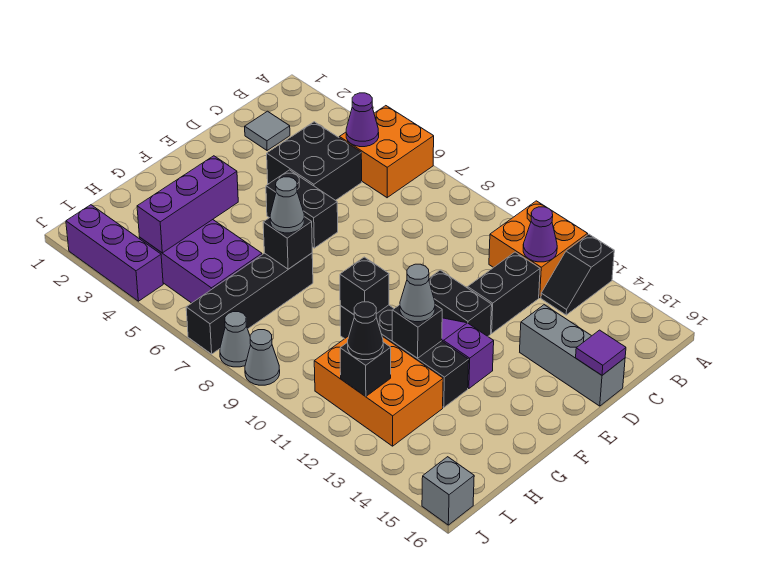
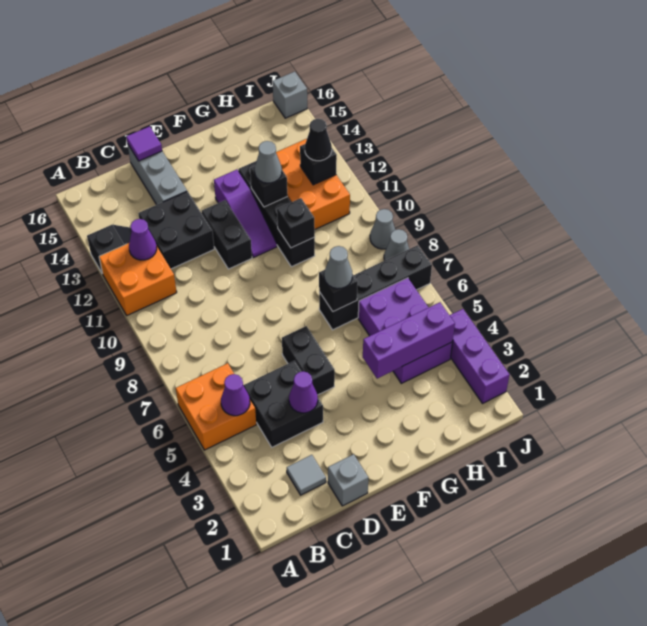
black 1x2 brick [468,252,540,333] -> black 2x2 brick [138,191,214,269]
none -> grey 1x1 brick [328,454,368,506]
none -> purple 1x1 cone [289,371,318,413]

